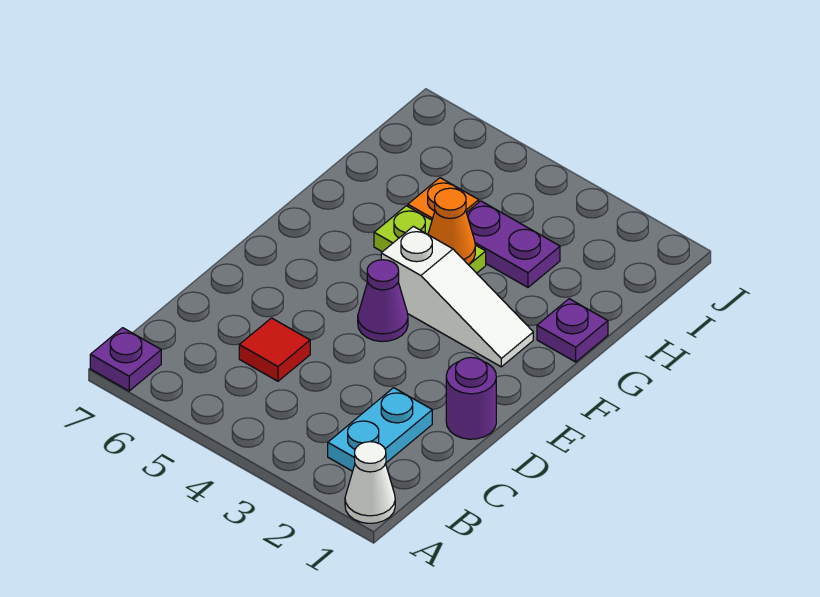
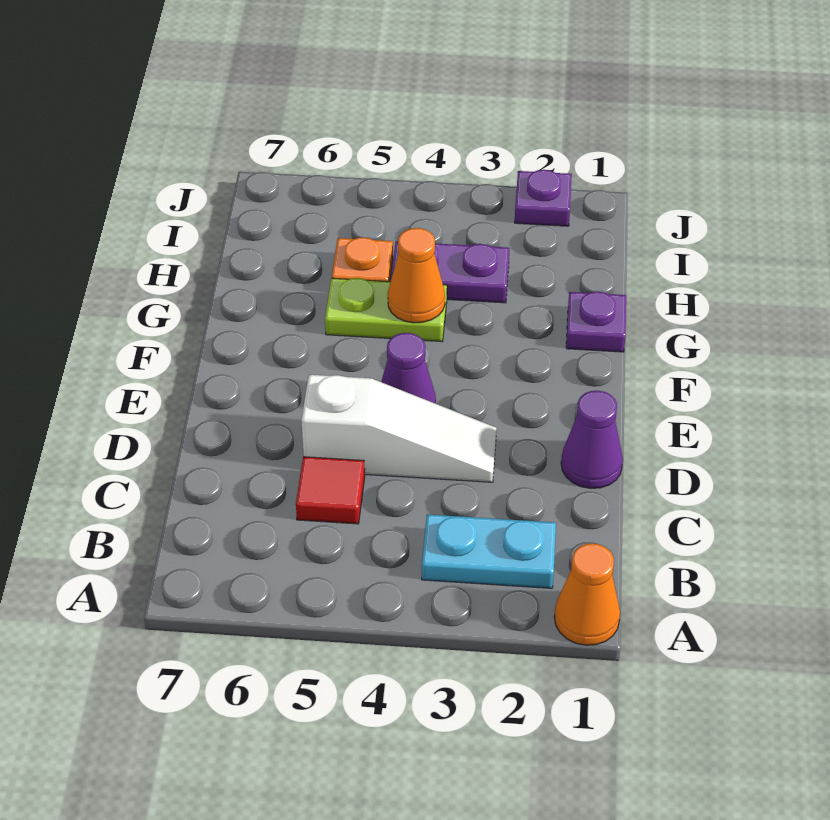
white 1x1 cone [345,442,395,523] -> orange 1x1 cone [554,543,620,645]
purple 1x1 plate [90,328,161,391] -> purple 1x1 plate moved to [515,170,572,226]
cyan 1x2 plate [328,388,432,471] -> cyan 1x2 plate turned to [422,514,556,588]
purple 1x1 round brick [446,357,496,439] -> purple 1x1 cone [561,391,623,488]
white 1x3 slope [381,226,533,367] -> white 1x3 slope moved to [301,375,497,482]

